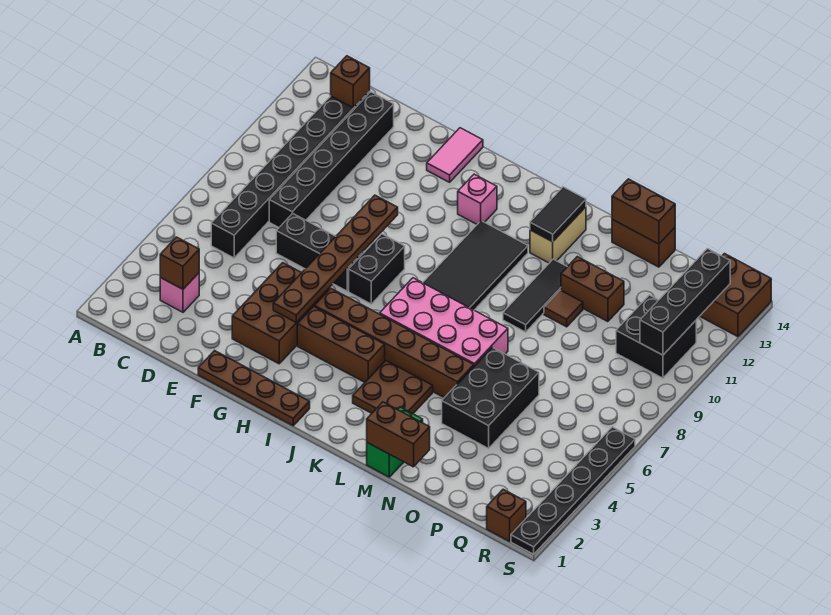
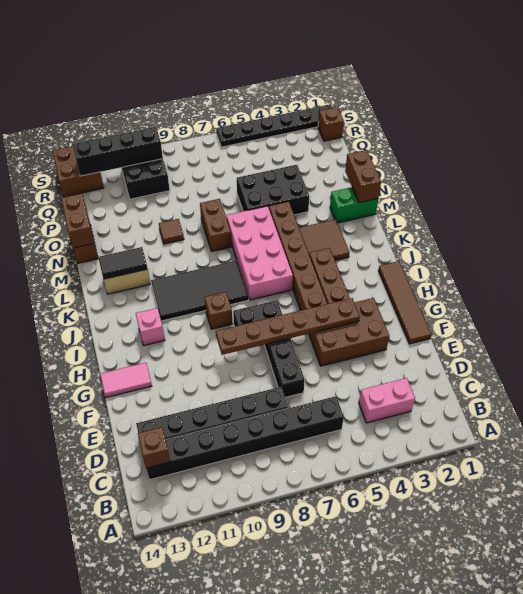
pink 1x1 brick [160,273,199,312] -> pink 1x2 brick [359,378,415,423]
brown 1x1 brick [160,237,199,289] -> brown 1x1 brick moved to [205,292,233,329]
brown 1x4 plate [198,351,310,426] -> brown 1x4 tile [378,261,431,344]
brown 2x2 plate [353,361,433,414] -> brown 2x2 tile [299,219,349,261]
black 1x3 tile [503,259,567,332] -> none
brown 1x2 brick [561,257,624,322] -> brown 1x2 brick moved to [200,199,231,251]

